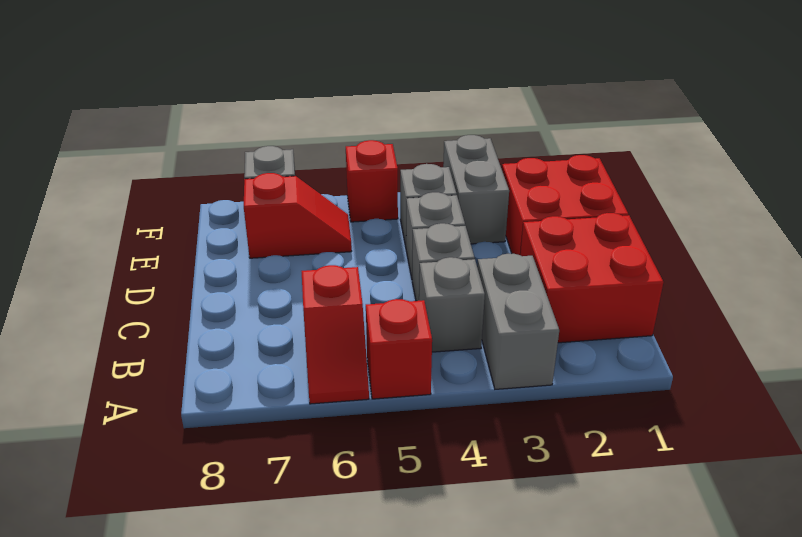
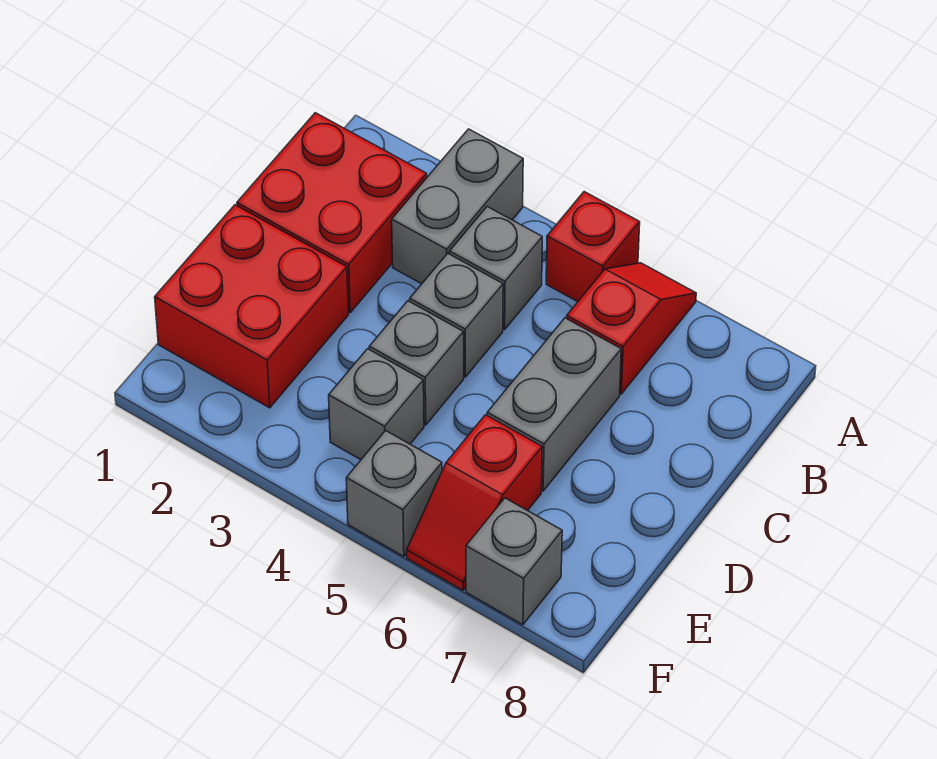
grey 1x2 brick [443,135,509,244] -> grey 1x2 brick moved to [487,318,621,491]
red 1x2 slope [244,173,352,258] -> red 1x2 slope turned to [407,415,542,590]
red 1x1 brick [346,140,398,222] -> grey 1x1 brick [346,431,442,556]

